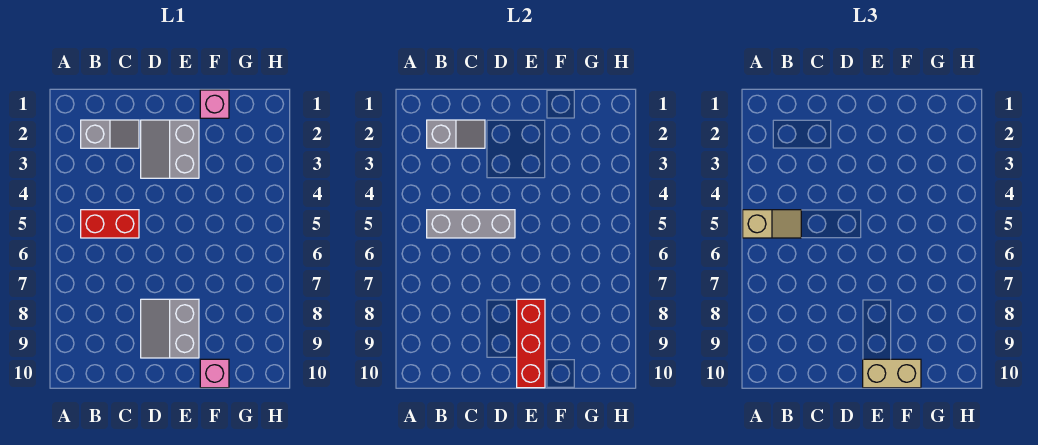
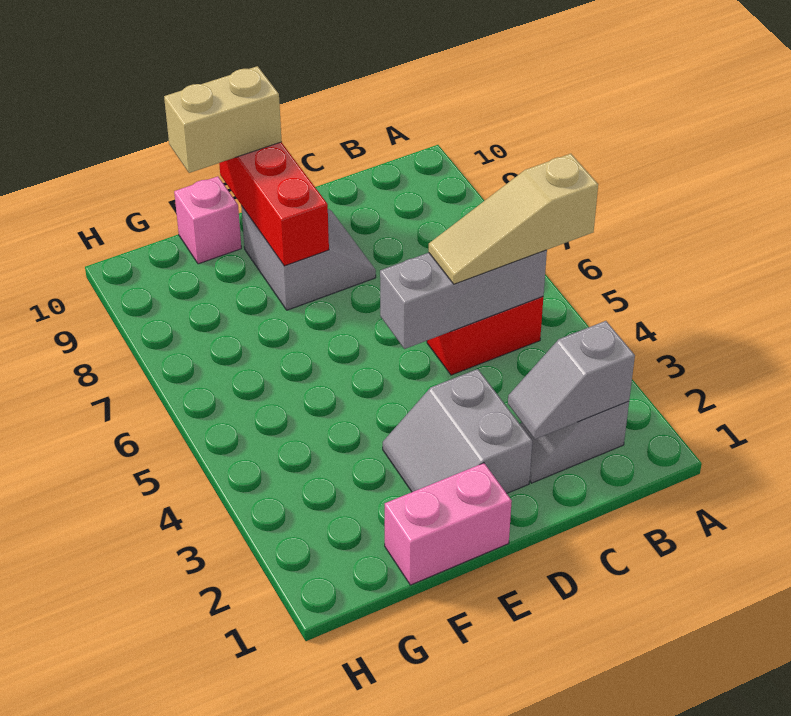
tan 1x2 slope [743,210,801,238] -> tan 1x3 slope [429,154,598,284]
grey 2x2 slope [141,120,199,178] -> grey 2x2 slope turned to [383,369,532,493]
pink 1x1 brick [200,90,229,118] -> pink 1x2 brick [385,463,512,585]

